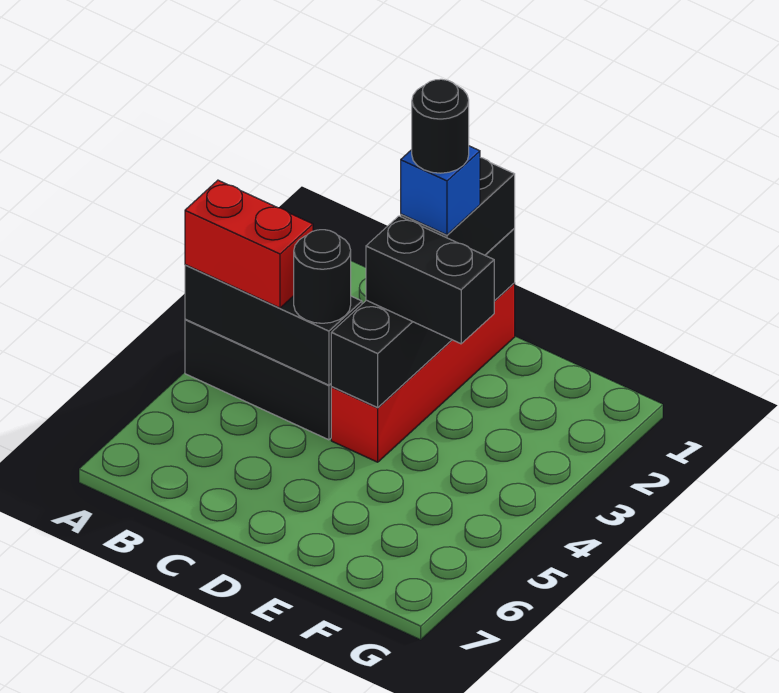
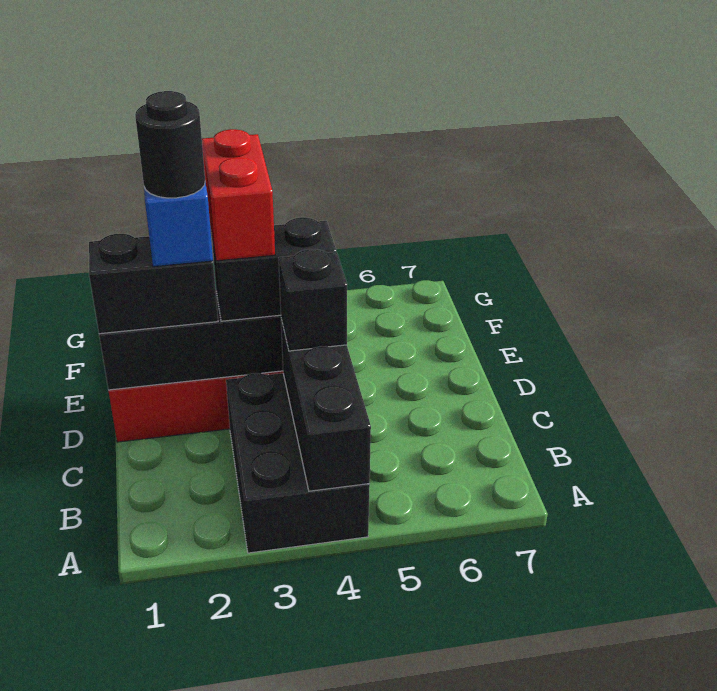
red 1x2 brick [185,180,313,308] -> red 1x2 brick moved to [202,129,275,261]
black 1x1 round brick [294,230,351,323] -> black 1x1 brick [279,249,347,351]
black 1x2 brick [366,216,494,344] -> black 1x2 brick turned to [212,217,336,321]

